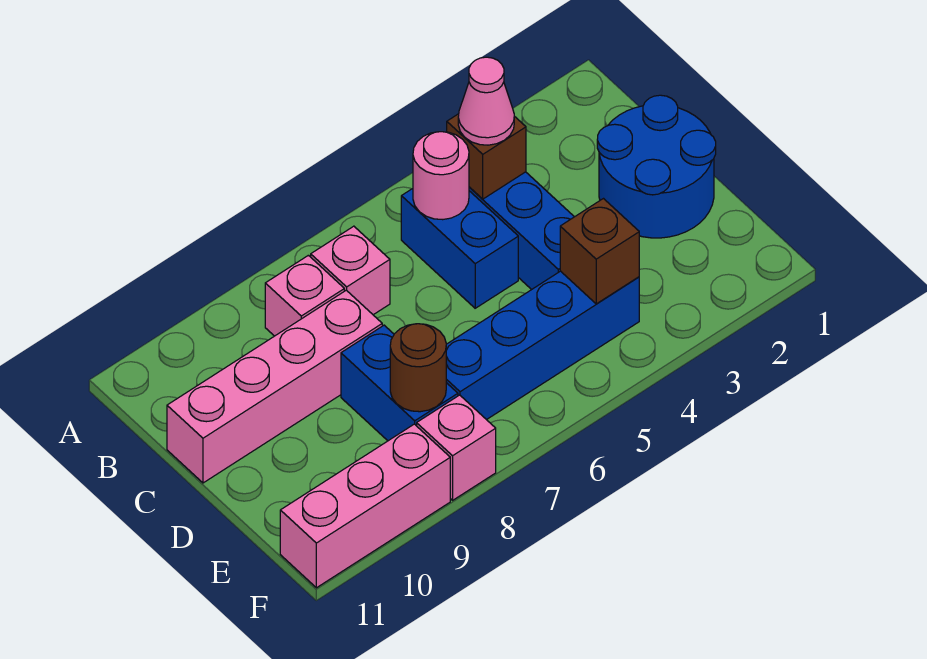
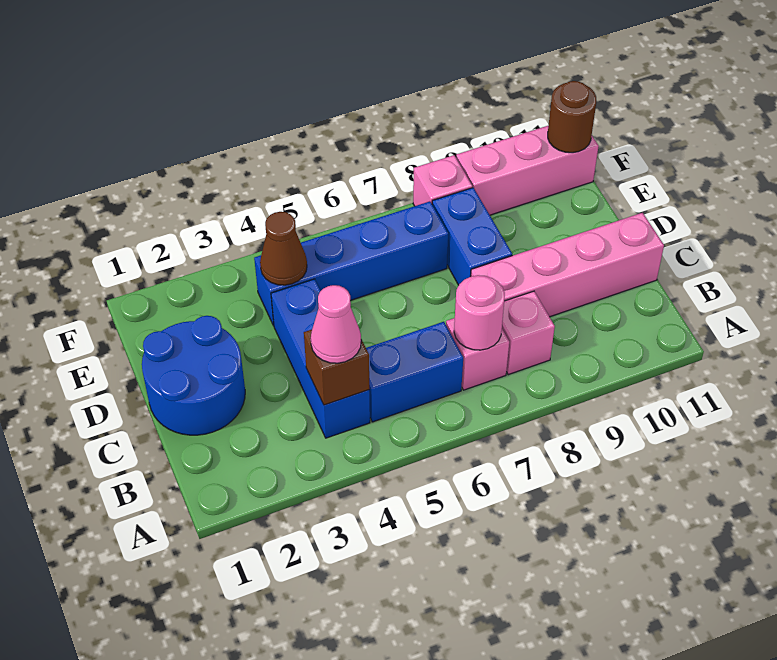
blue 1x2 brick [401,189,518,308] -> blue 1x2 brick turned to [366,322,463,422]
pink 1x1 round brick [413,132,469,220] -> pink 1x1 round brick moved to [454,275,505,350]
brown 1x1 brick [560,199,639,304] -> brown 1x1 cone [260,212,307,285]
brown 1x1 round brick [390,324,446,412] -> brown 1x1 round brick moved to [548,81,596,153]

